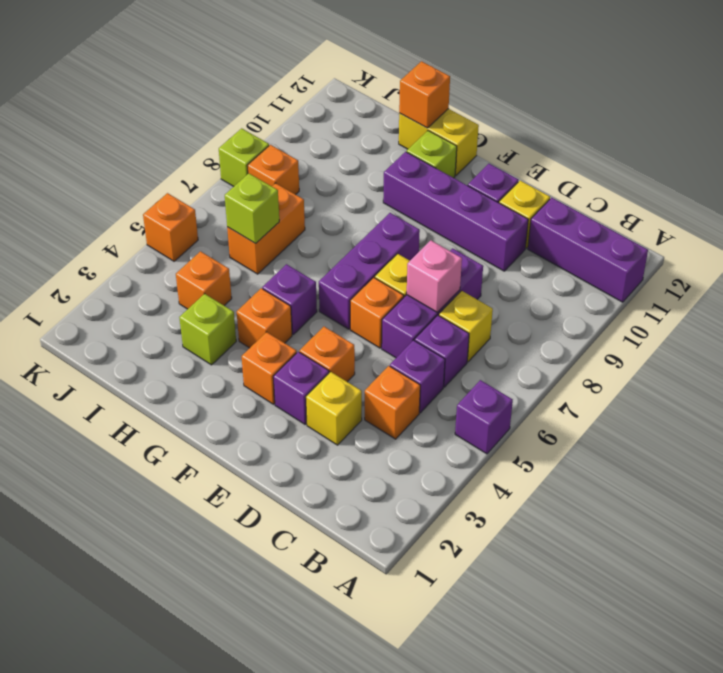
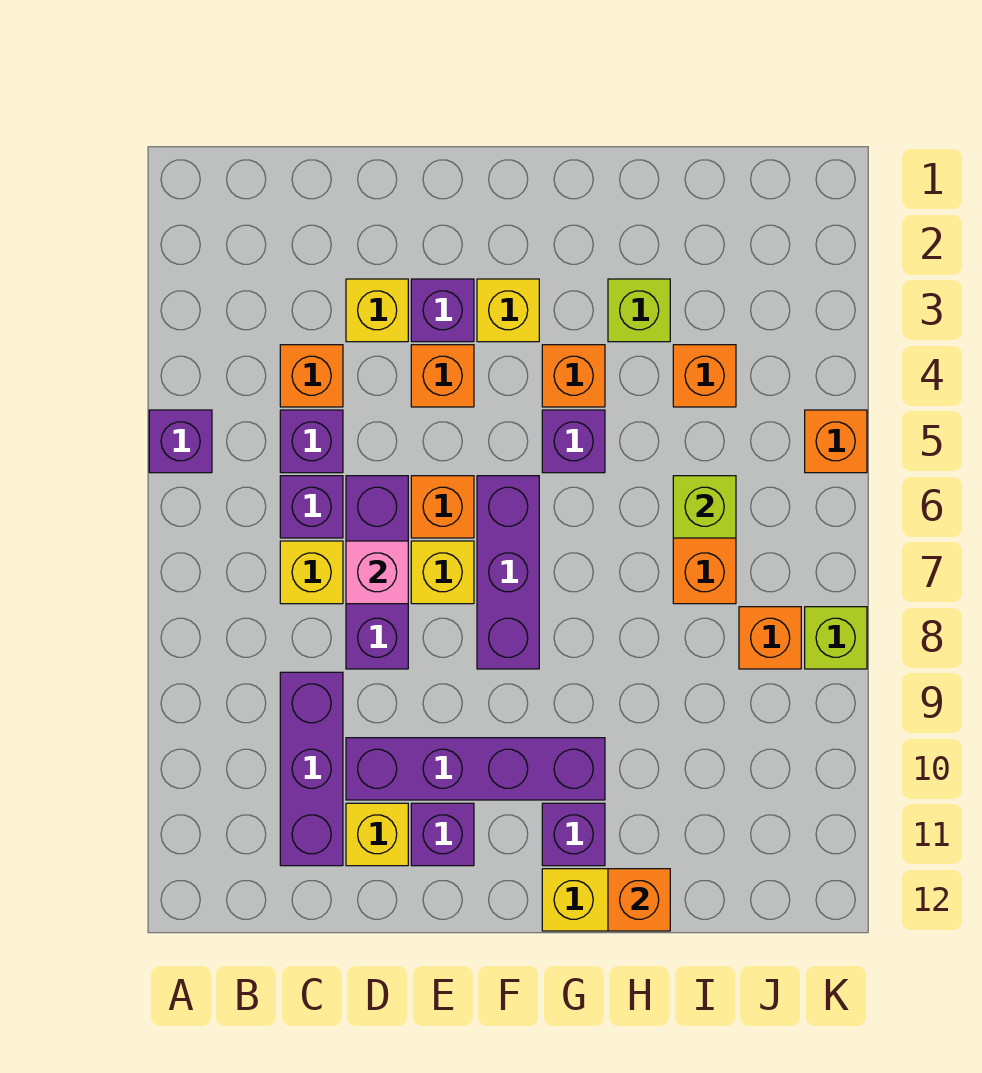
purple 1x3 brick [528,198,648,302] -> purple 1x3 brick turned to [280,672,343,866]
orange 1x1 brick [242,332,297,404] -> yellow 1x1 brick [477,279,539,342]
lime 1x1 brick [407,131,457,178] -> purple 1x1 brick [542,803,605,866]

